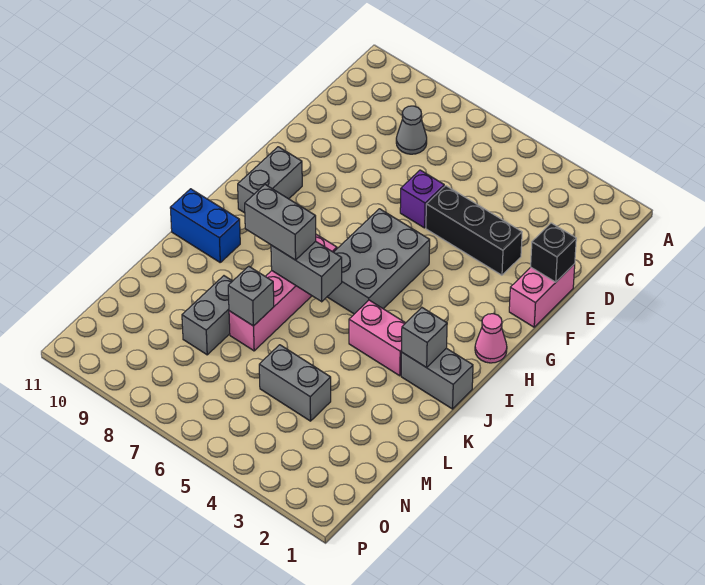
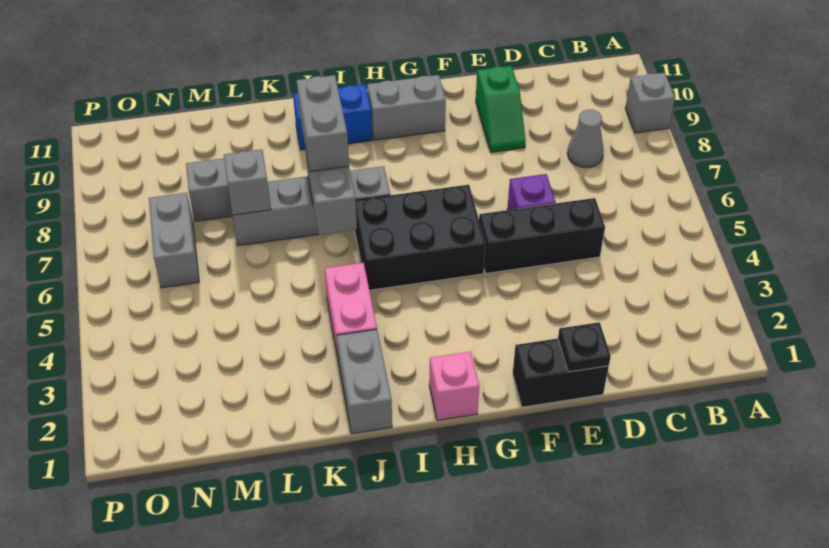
pink 1x2 brick [509,264,575,327] -> black 1x2 brick [513,338,609,407]
black 1x1 brick [531,223,576,282] -> black 1x1 plate [558,322,611,372]
black 1x3 brick [426,186,522,275] -> black 1x3 brick turned to [479,198,605,273]
none -> green 1x2 slope [476,66,526,152]
grey 2x3 brick [327,209,430,314] -> black 2x3 brick [355,185,485,290]
pink 1x1 cone [475,314,507,363] -> pink 1x1 brick [429,352,479,420]
pink 1x4 brick [229,234,337,351] -> grey 1x4 brick [233,166,390,246]
grey 1x1 brick [402,308,447,368] -> grey 1x1 brick moved to [625,73,675,133]
blue 1x2 brick [170,189,240,262] -> blue 1x2 brick turned to [293,84,372,150]
grey 1x2 brick [259,345,331,421] -> grey 1x2 brick moved to [149,193,199,288]

